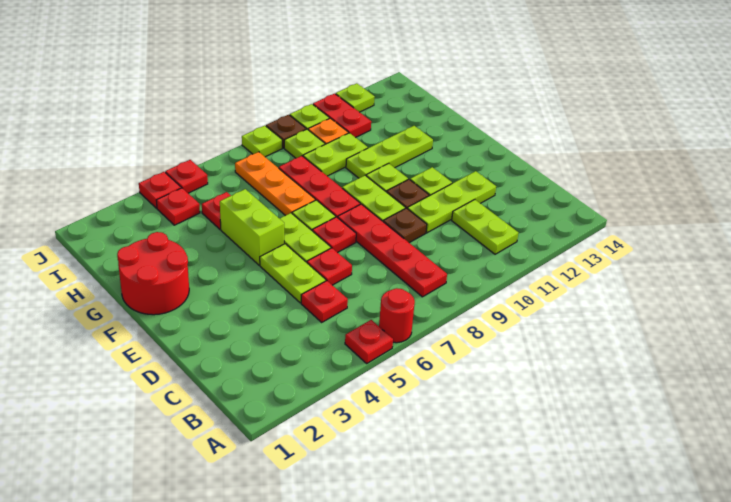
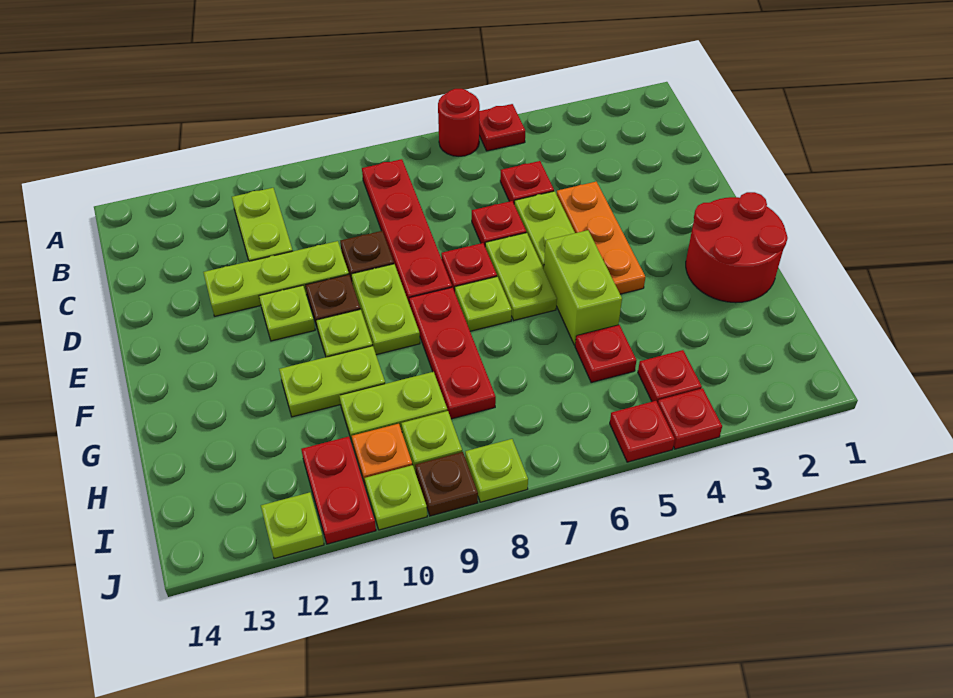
orange 1x3 plate [235,152,315,216] -> orange 1x3 plate moved to [557,182,645,294]
lime 1x3 plate [346,126,433,178] -> lime 1x2 plate [279,346,385,417]

